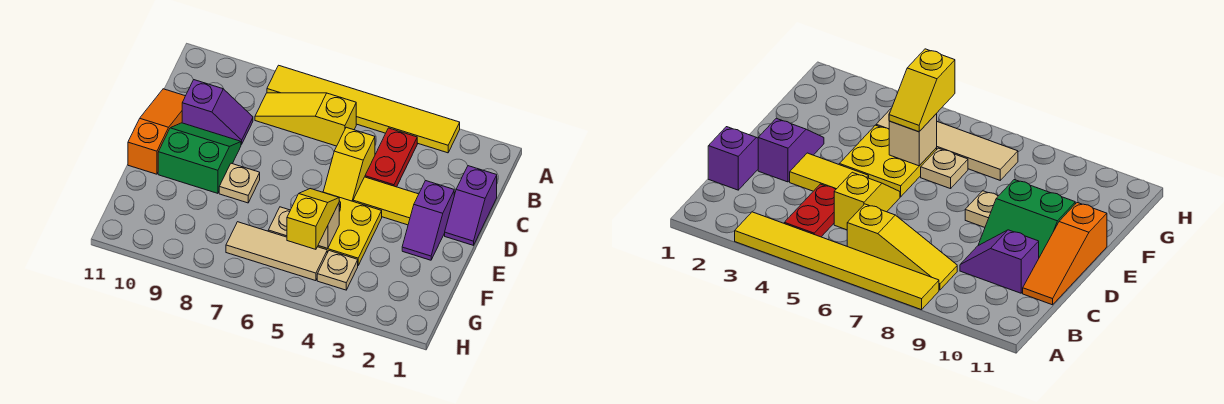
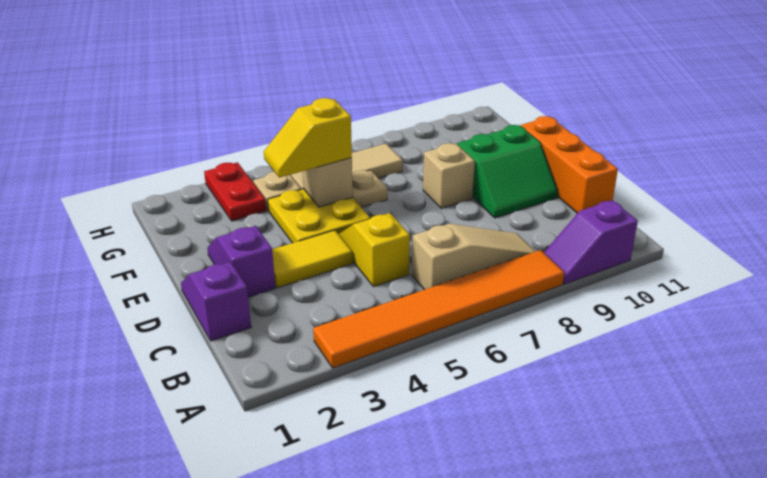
yellow 1x6 tile [267,65,460,153] -> orange 1x6 tile [313,250,564,368]
red 1x2 plate [365,128,417,187] -> red 1x2 plate moved to [204,162,266,221]
yellow 1x3 slope [255,93,356,146] -> tan 1x3 slope [412,224,536,290]
purple 1x2 slope [182,80,253,144] -> purple 1x2 slope moved to [544,200,638,284]
orange 1x3 slope [128,89,185,174] -> orange 1x3 brick [521,116,618,213]
tan 1x1 plate [219,163,260,203] -> tan 1x1 brick [423,143,475,209]
yellow 1x2 slope [287,189,339,249] -> yellow 1x2 slope turned to [264,98,352,178]

